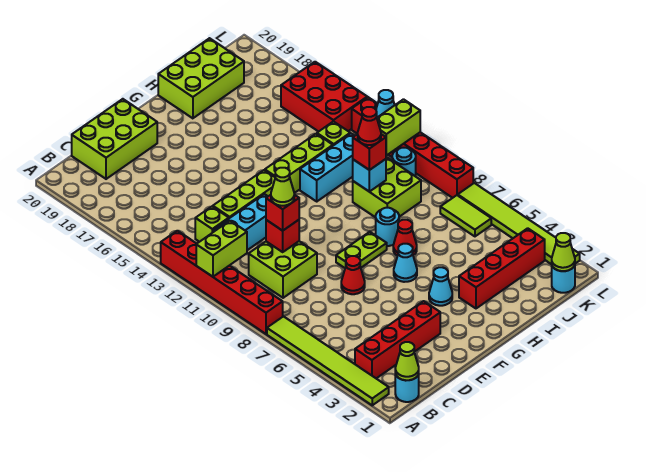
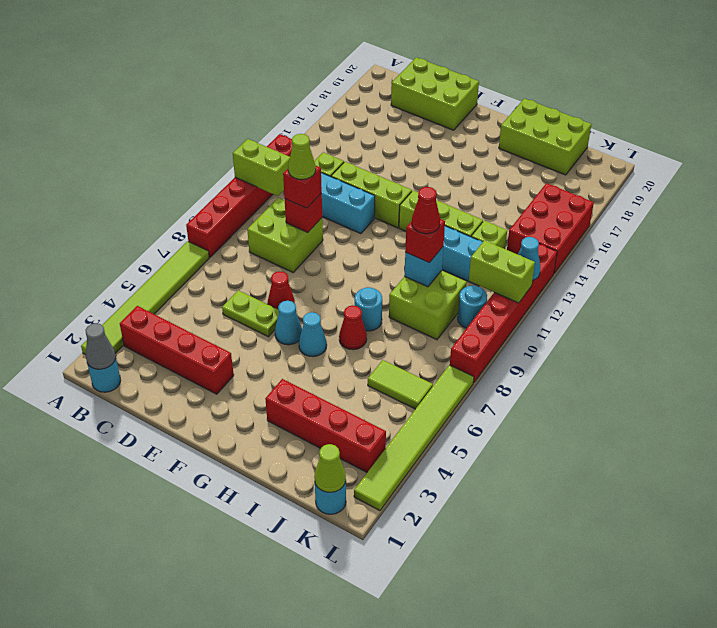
lime 1x1 cone [395,342,419,380] -> grey 1x1 cone [86,323,116,369]
lime 1x2 plate [336,232,387,268] -> lime 1x2 plate moved to [222,290,279,337]
cyan 1x1 cone [429,267,452,306] -> cyan 1x1 cone moved to [275,301,302,345]
lime 1x2 tile [440,195,491,236] -> lime 1x2 tile turned to [368,360,433,409]

